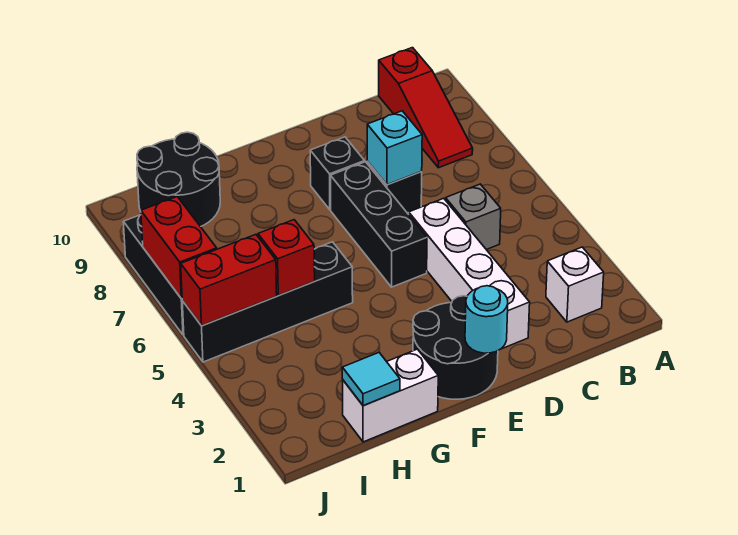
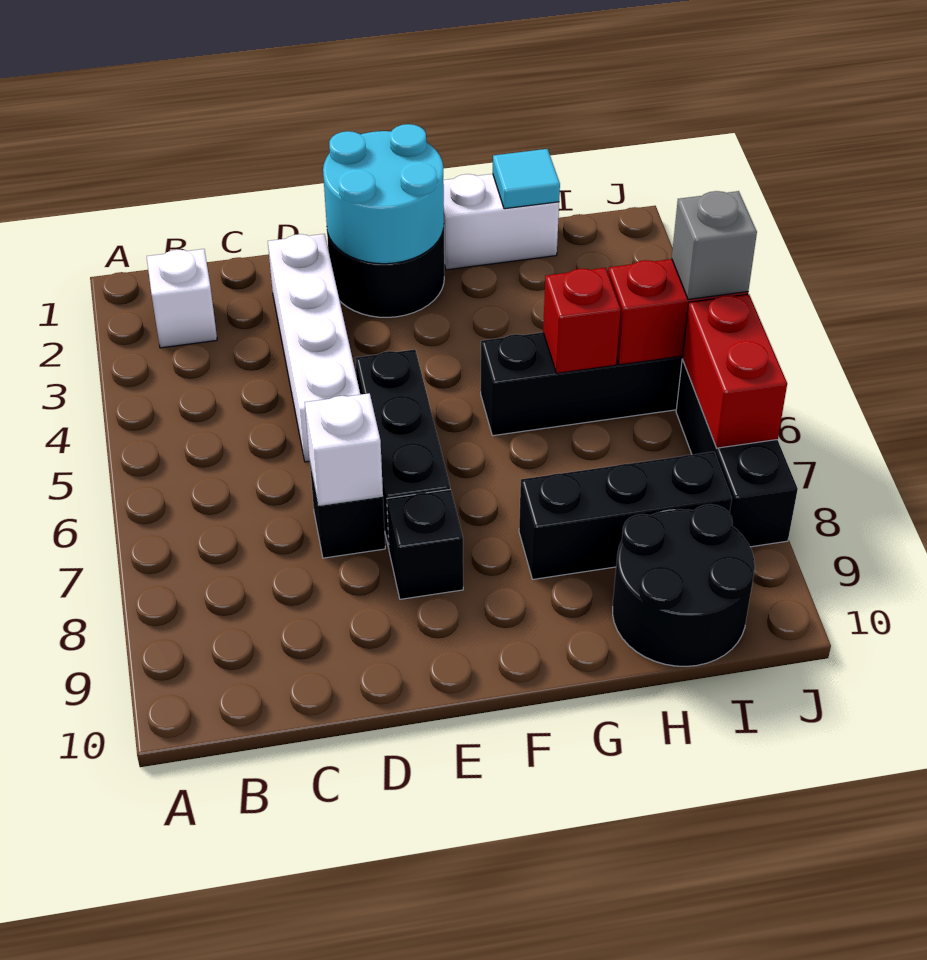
red 1x3 slope [379,48,473,168] -> none
grey 1x1 brick [446,184,501,250] -> grey 1x1 brick moved to [672,191,757,299]
cyan 1x1 brick [367,111,422,185] -> white 1x1 brick [305,393,383,505]
cyan 1x1 round brick [465,286,508,353] -> cyan 2x2 round brick [323,124,444,264]
none -> black 1x3 brick [519,452,732,579]

